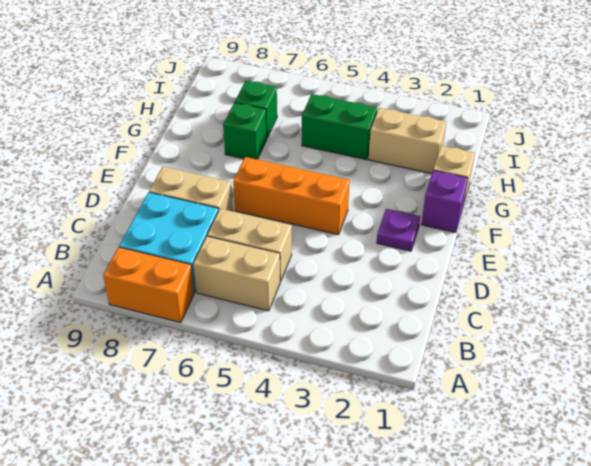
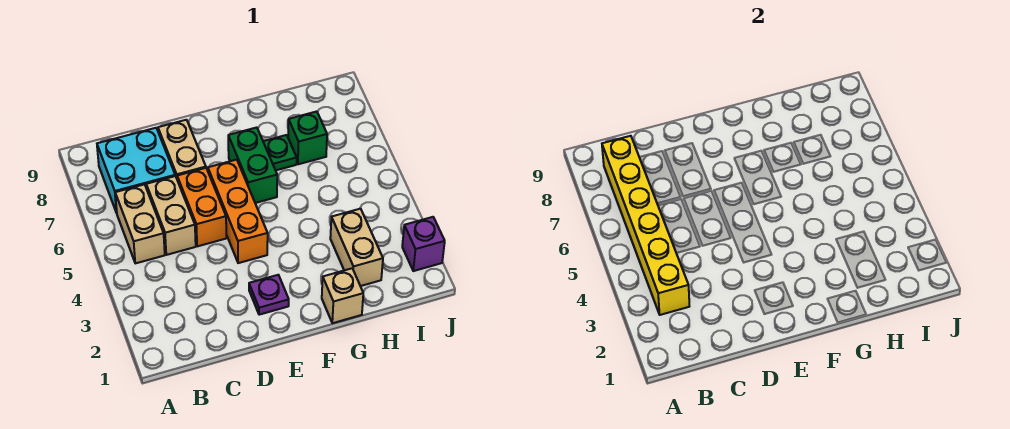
orange 1x2 brick [103,247,194,323] -> orange 1x2 brick moved to [177,168,226,246]
none -> yellow 1x6 brick [602,136,689,315]
purple 1x1 brick [421,170,468,233] -> purple 1x1 brick moved to [402,217,445,271]
green 1x1 brick [223,103,267,159] -> green 1x1 plate [263,135,297,170]
green 1x2 brick [302,94,377,160] -> green 1x2 brick moved to [228,127,277,203]

